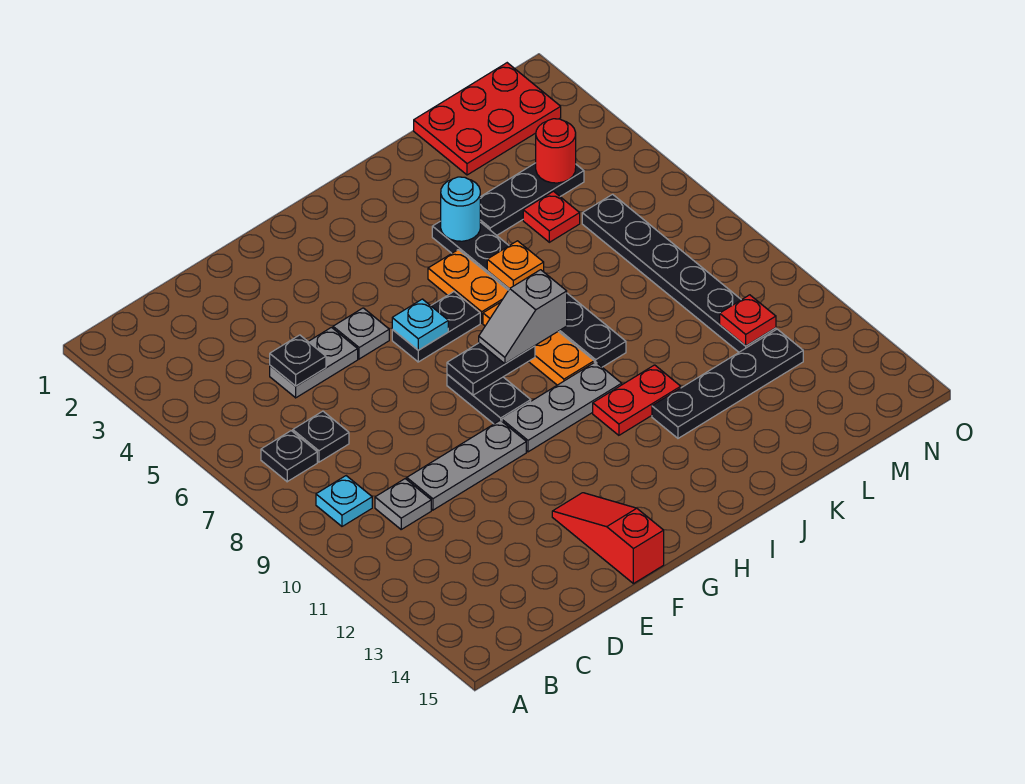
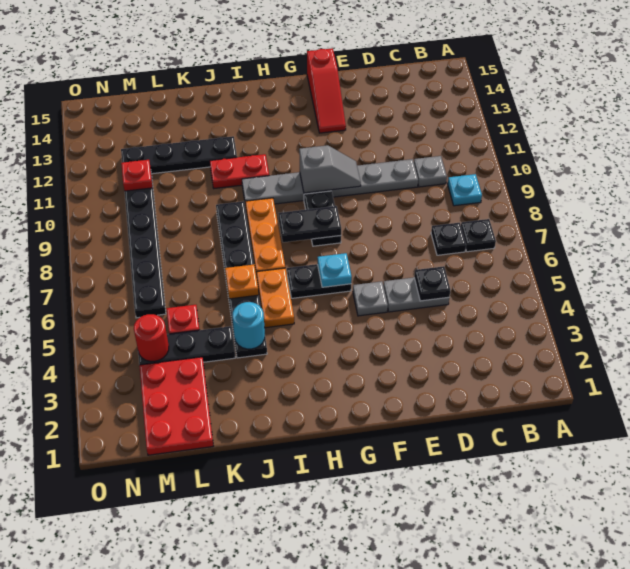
grey 1x2 slope [479,270,567,364] -> grey 1x2 slope moved to [299,145,361,193]
red 2x3 plate [414,63,561,175] -> red 2x3 plate turned to [139,357,213,455]

